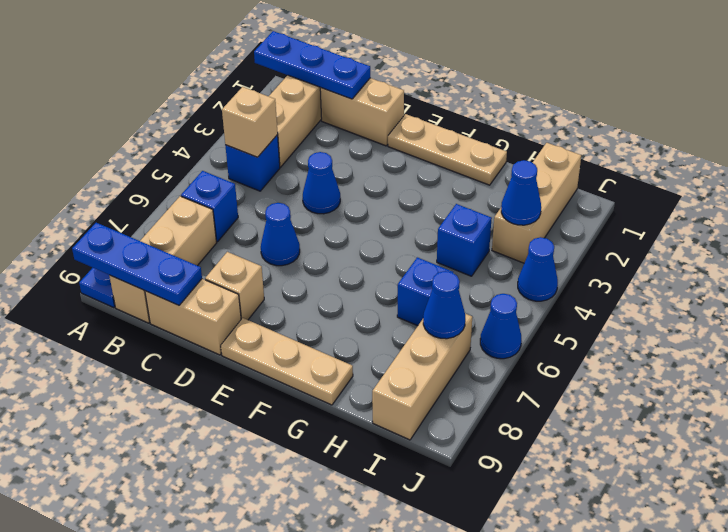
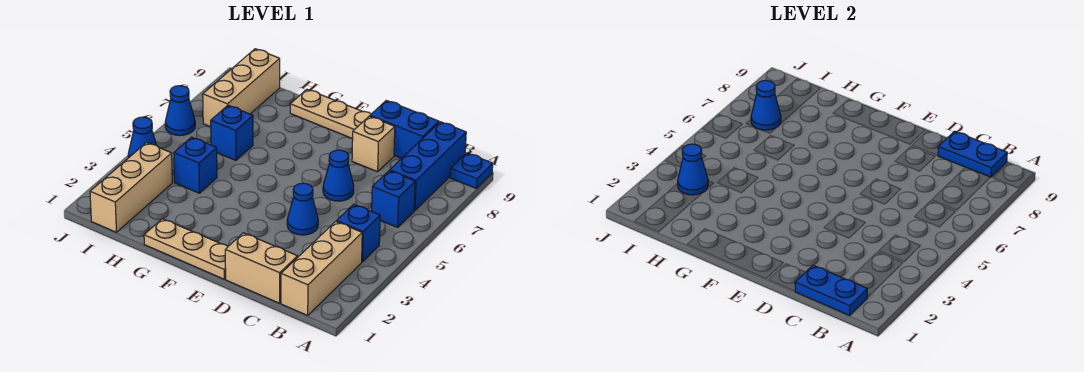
blue 1x3 plate [254,31,370,99] -> blue 1x2 plate [795,265,867,315]
blue 1x3 plate [72,223,202,305] -> blue 1x2 plate [938,131,1007,177]
tan 1x1 brick [222,87,278,157] -> none
tan 1x3 brick [109,196,217,323] -> blue 1x3 brick [390,122,466,211]
tan 1x2 brick [145,279,241,355] -> blue 1x2 brick [370,100,439,158]

